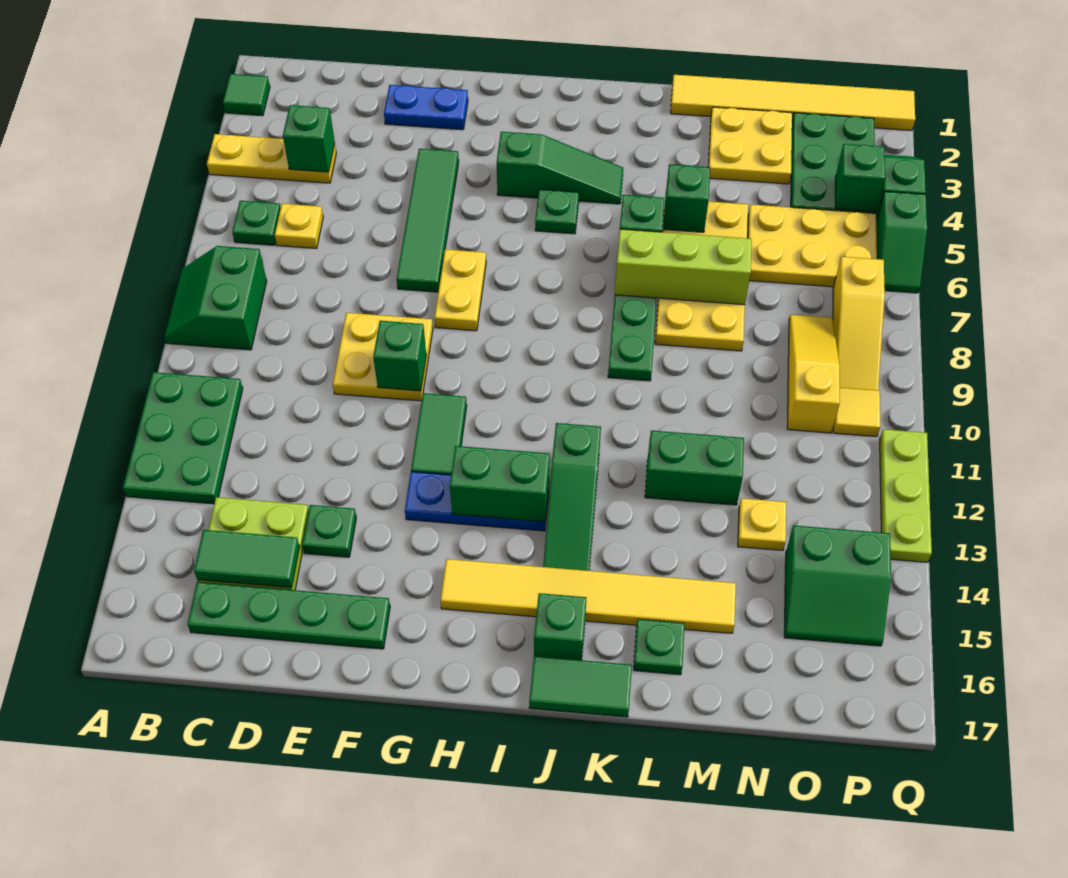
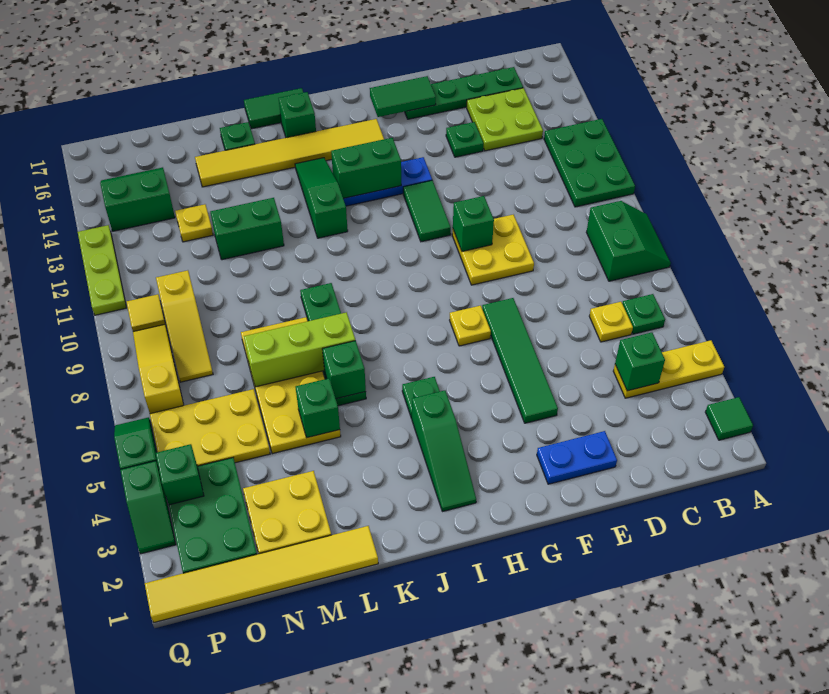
green 1x2 tile [194,530,300,588] -> green 1x2 tile moved to [370,76,436,117]
yellow 1x2 plate [435,249,486,331] -> yellow 1x1 plate [450,306,491,346]
green 1x3 slope [497,132,623,204] -> green 1x3 slope turned to [412,391,476,512]

